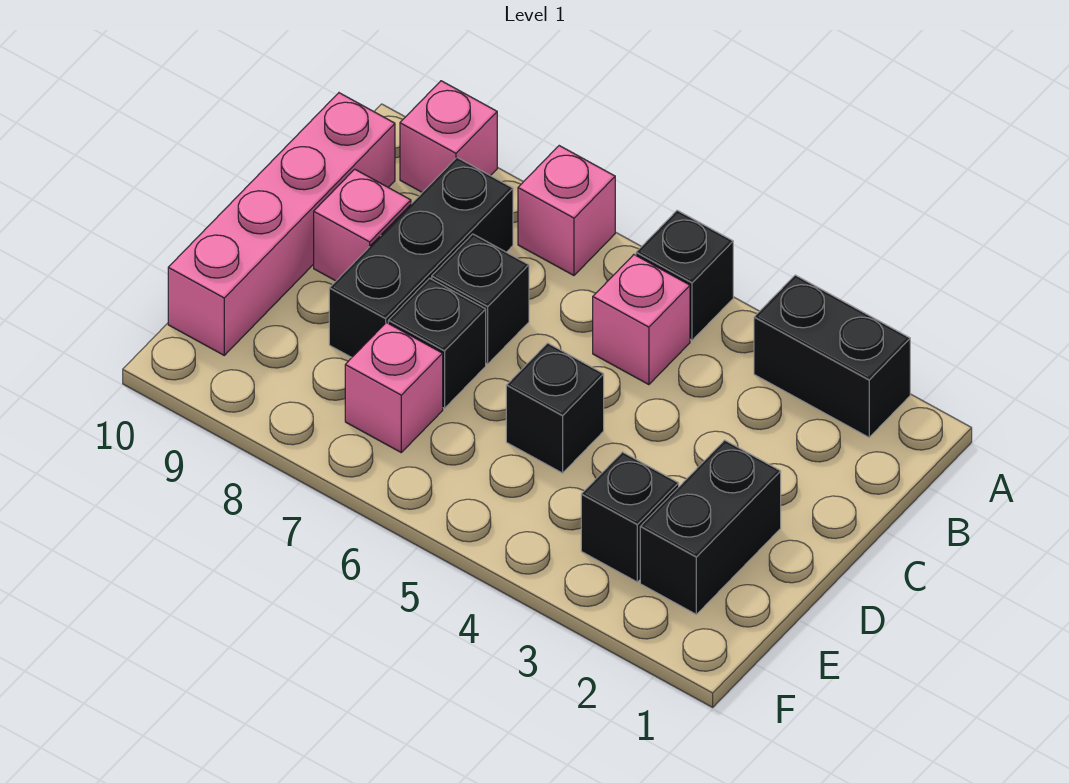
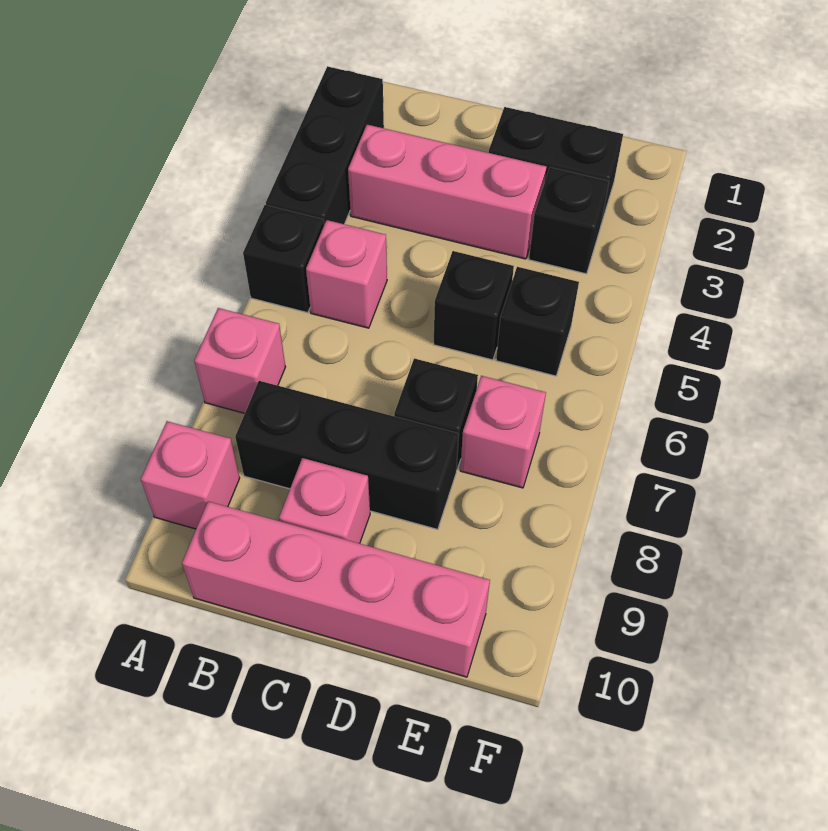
black 1x2 brick [754,275,910,437] -> black 1x3 brick [266,66,384,224]
none -> pink 1x3 brick [348,125,546,259]
black 1x1 brick [432,234,529,364] -> black 1x1 brick moved to [496,267,579,376]

